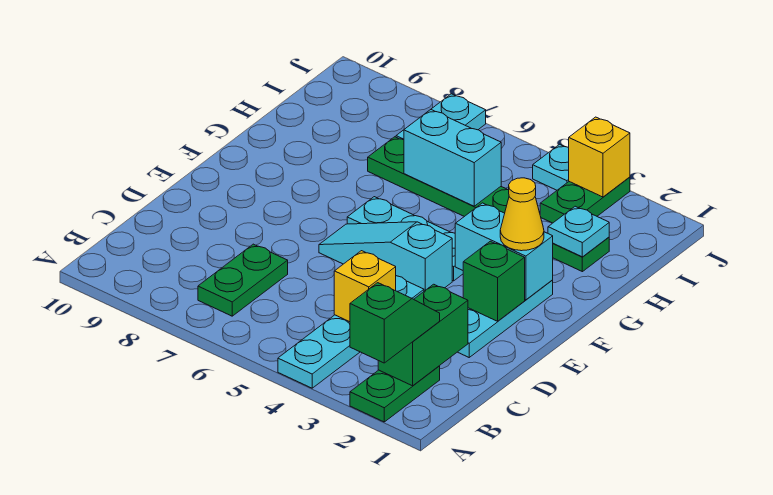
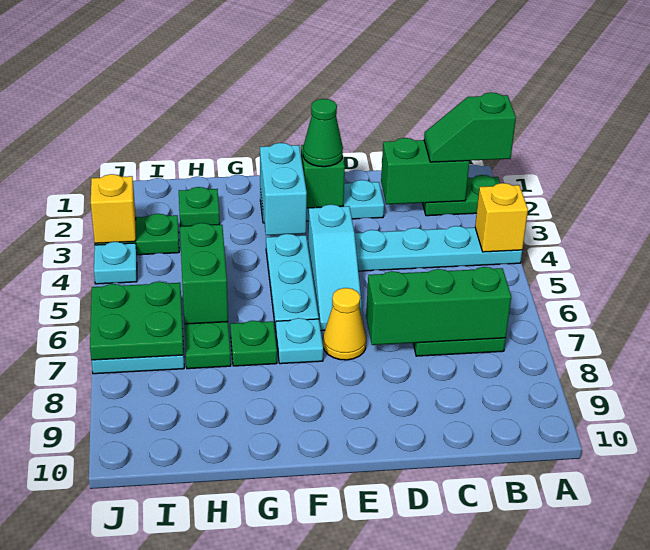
none -> green 1x3 brick [366,267,511,345]
yellow 1x1 brick [334,251,396,322] -> yellow 1x1 brick moved to [475,183,528,252]
none -> green 1x1 cone [303,99,343,167]
yellow 1x1 cone [500,178,544,251] -> yellow 1x1 cone moved to [323,288,366,360]
none -> green 1x1 plate [230,321,277,366]
cyan 1x1 plate [548,206,609,257] -> cyan 1x1 plate moved to [276,318,323,364]
cyan 1x2 brick [404,110,501,206] -> green 1x2 brick [180,223,228,324]
none -> green 2x2 plate [90,282,184,360]

